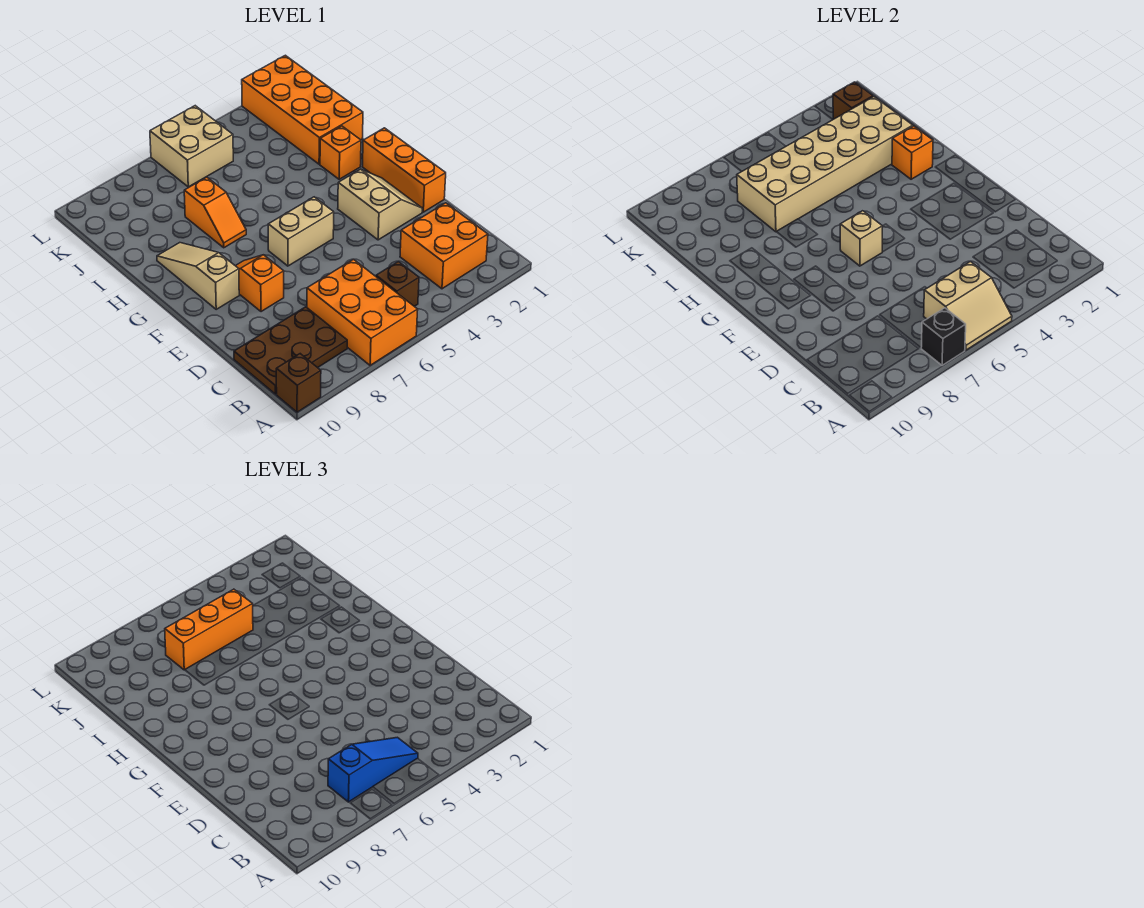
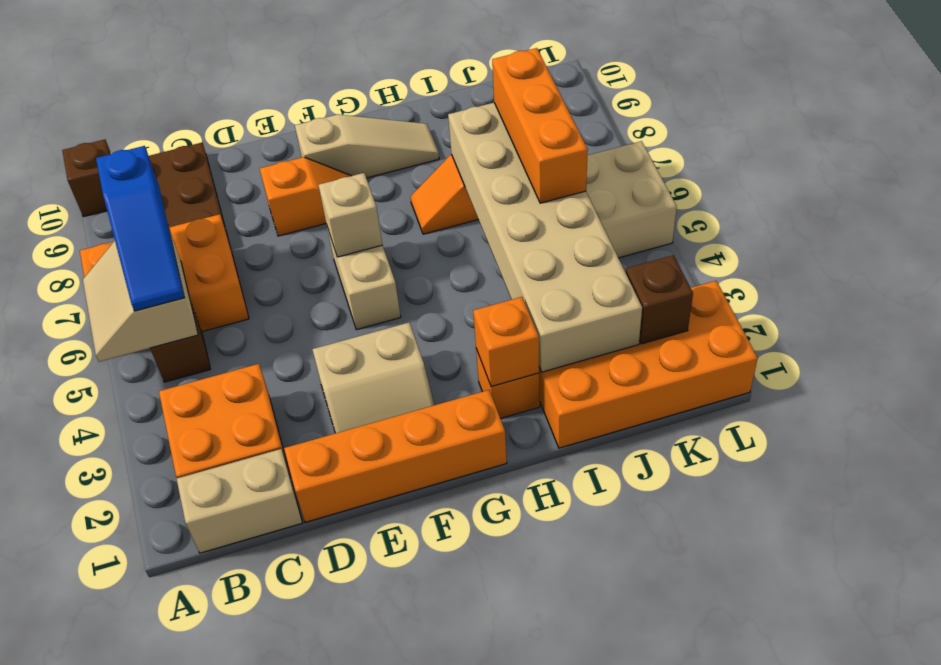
black 1x1 brick [921,308,966,365] -> none
none -> tan 1x2 brick [177,449,302,553]
orange 1x3 brick [362,128,446,212] -> orange 1x4 brick [284,390,507,522]

